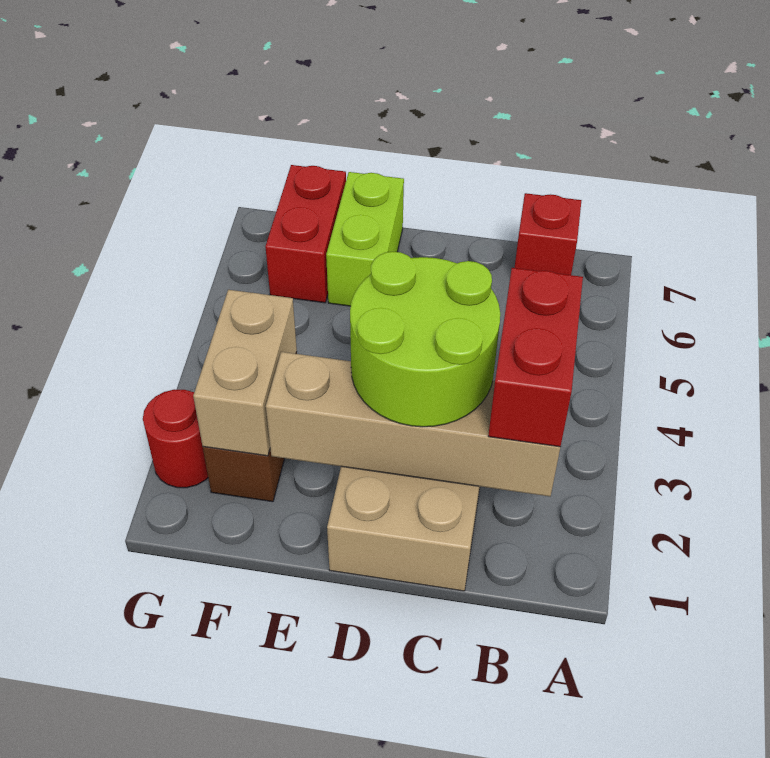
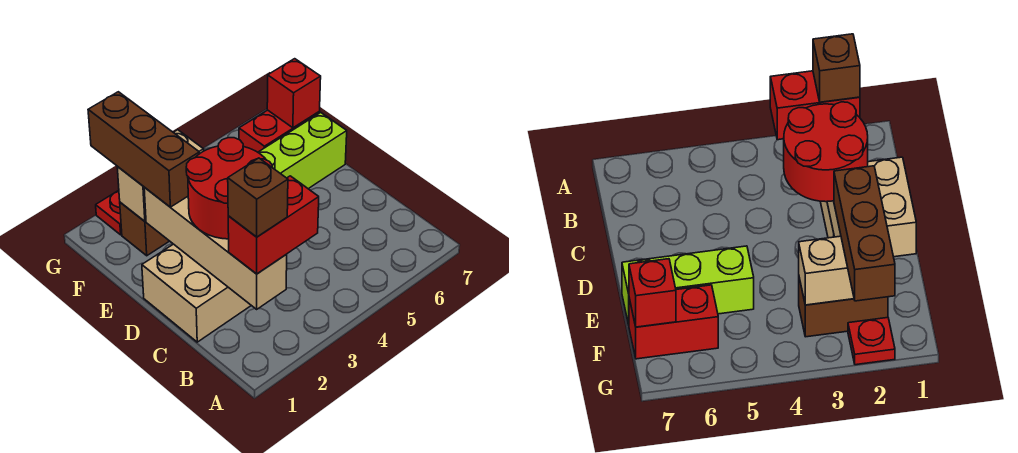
none -> brown 1x1 brick [228,158,288,237]
red 1x1 brick [515,193,582,275] -> red 1x1 brick moved to [267,59,321,128]
lime 2x2 round brick [350,252,500,427] -> red 2x2 round brick [186,138,272,239]
none -> brown 1x3 brick [88,92,199,207]
lime 1x2 brick [326,172,404,306] -> lime 1x3 brick [258,113,347,189]
red 1x1 round brick [143,389,208,488] -> red 1x1 plate [96,190,122,235]

